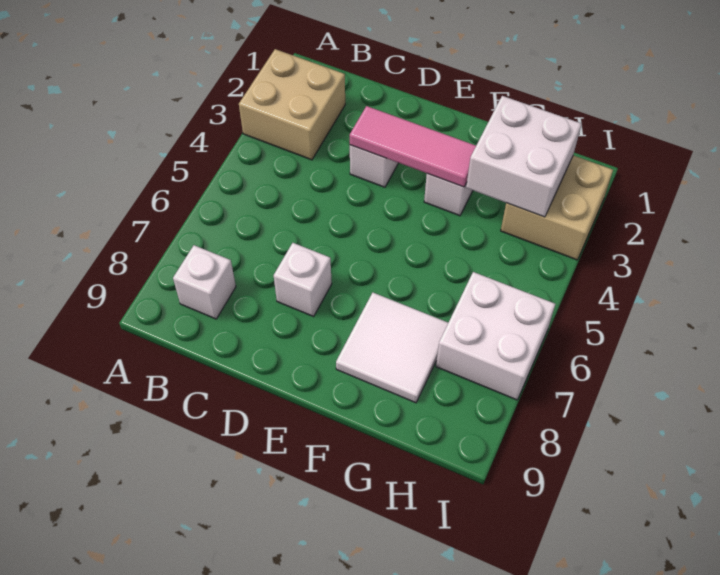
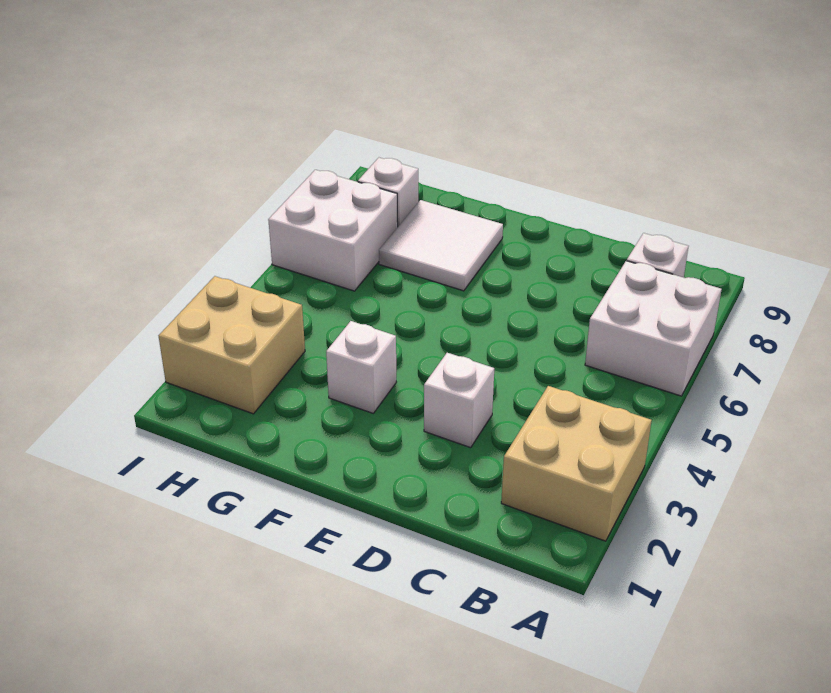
pink 1x3 tile [350,106,476,187] -> none
white 1x1 brick [274,243,332,316] -> white 1x1 brick moved to [358,158,418,226]
white 2x2 brick [466,96,581,217] -> white 2x2 brick moved to [585,261,722,396]

